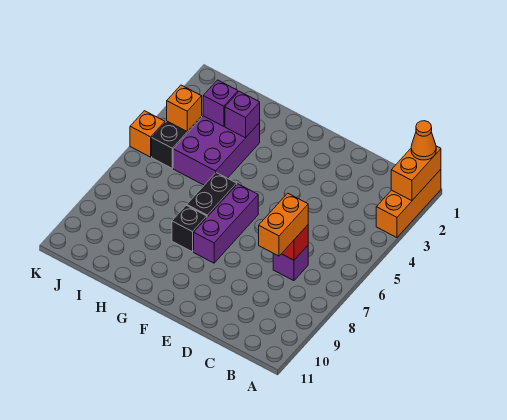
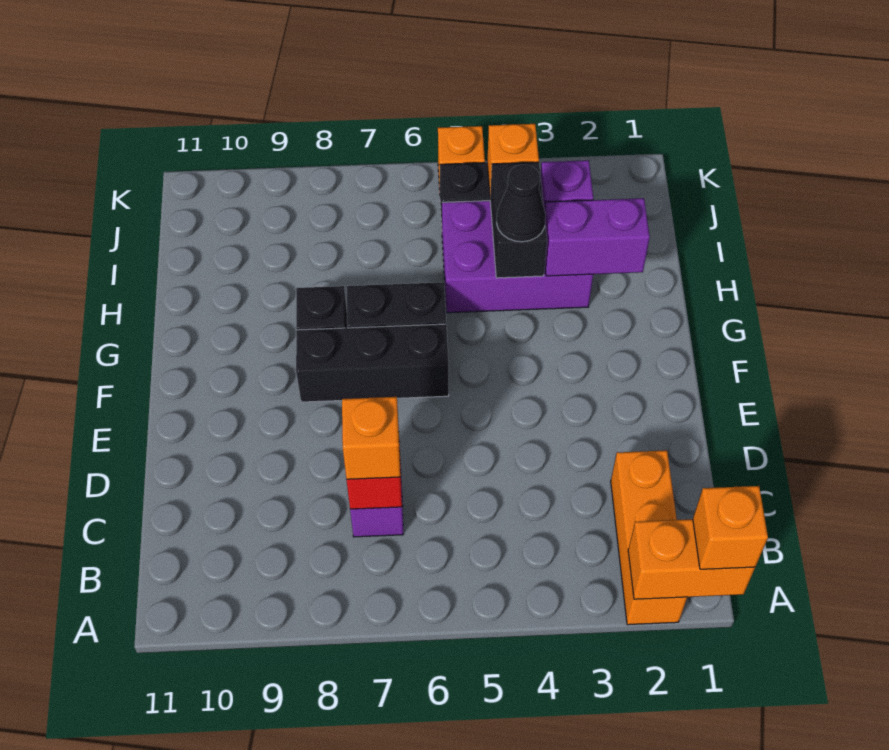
orange 1x3 brick [376,169,441,238] -> orange 1x3 brick turned to [611,450,687,625]
orange 1x1 cone [411,121,436,160] -> orange 1x1 brick [693,486,768,569]
orange 1x2 brick [259,193,308,256] -> orange 1x1 brick [342,397,400,479]
purple 1x3 brick [194,184,258,263] -> black 1x3 brick [296,324,449,402]
purple 1x1 brick [225,91,260,138] -> purple 1x2 brick [545,198,650,276]
none -> black 1x2 brick [490,162,547,278]
none -> black 1x1 cone [497,165,546,242]

